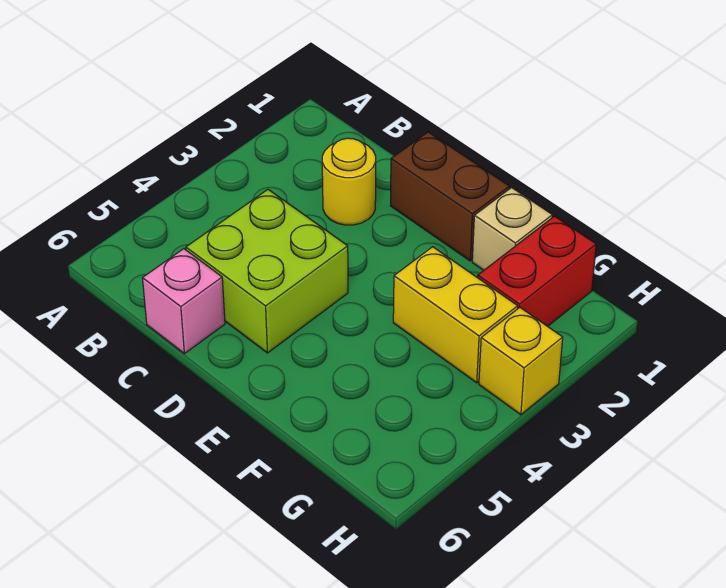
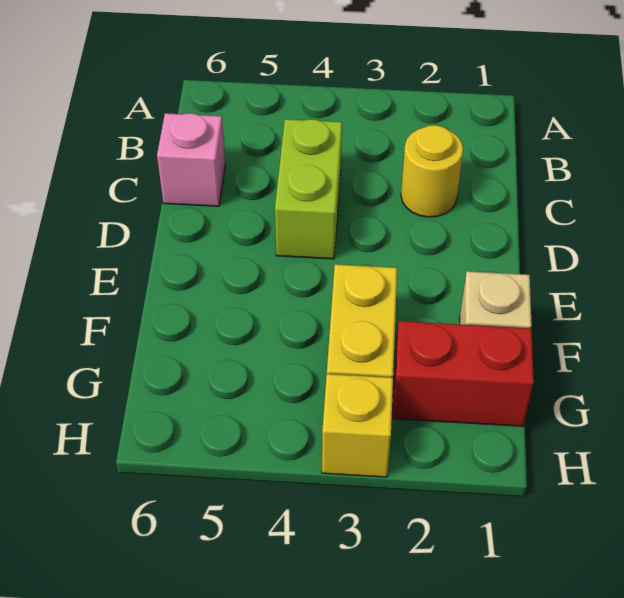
lime 2x2 brick [186,190,348,353] -> lime 1x2 brick [275,119,342,259]
brown 1x2 brick [390,132,509,261] -> none

